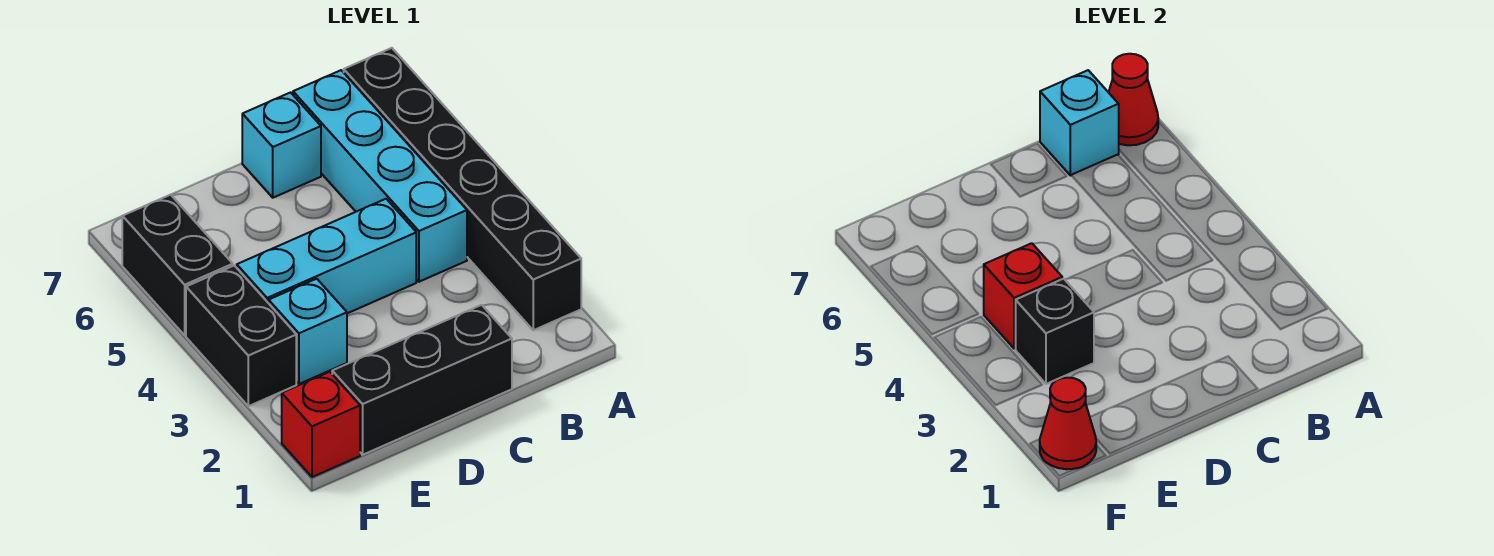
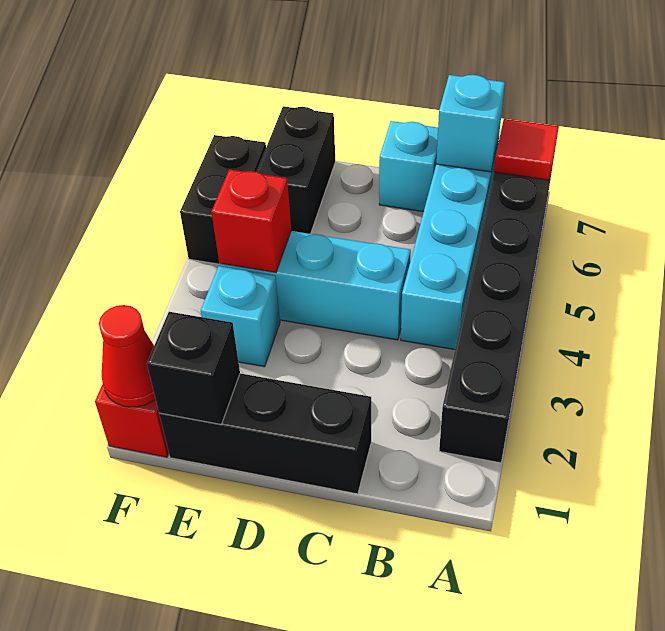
red 1x1 cone [1109,54,1158,145] -> red 1x1 tile [494,119,559,180]
black 1x1 brick [1016,279,1094,384] -> black 1x1 brick moved to [147,312,240,424]
black 1x2 brick [186,266,296,406] -> black 1x2 brick moved to [257,106,335,234]

